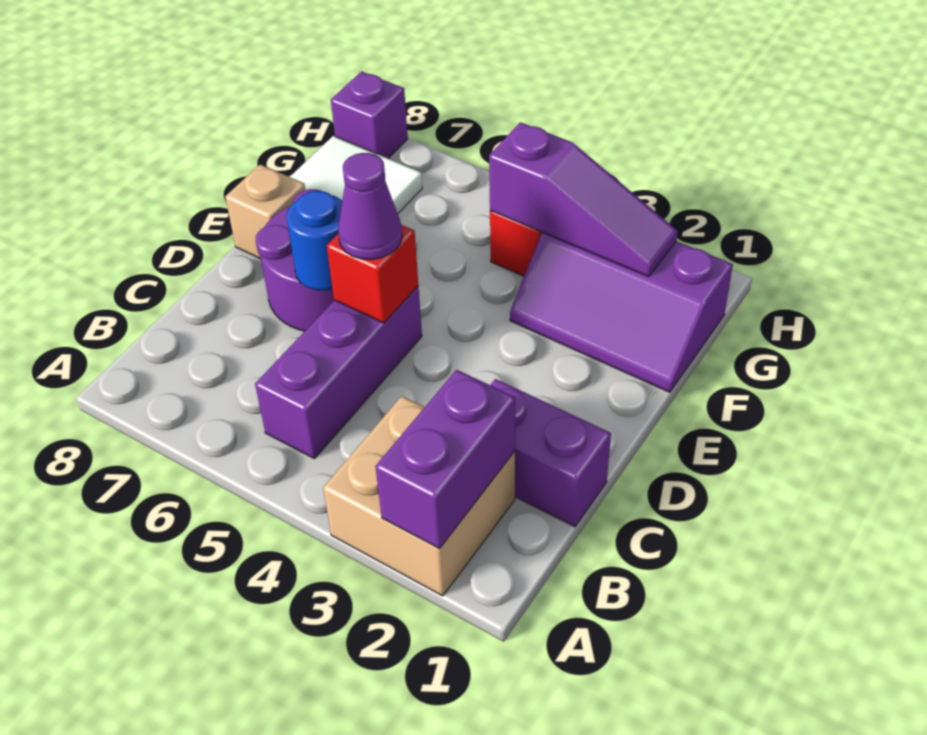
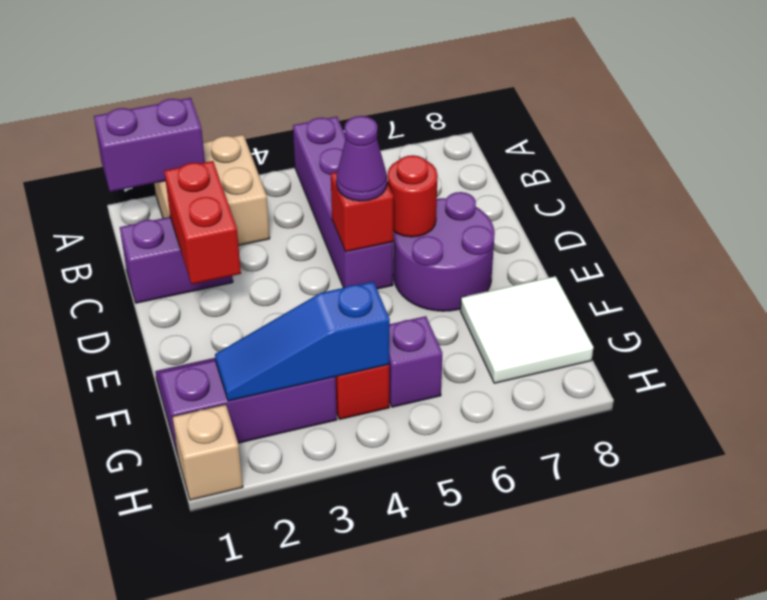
purple 1x2 brick [375,370,515,549] -> purple 1x2 brick turned to [94,98,205,192]
purple 1x3 brick [255,286,422,459] -> purple 1x4 brick [293,117,393,289]
none -> red 1x2 brick [164,161,241,284]
blue 1x1 round brick [286,191,342,291] -> red 1x1 round brick [387,155,438,237]
tan 1x1 brick [225,164,305,259] -> tan 1x1 brick moved to [172,404,243,500]
purple 1x3 slope [489,122,678,277] -> blue 1x3 slope [215,281,390,401]
purple 1x1 brick [331,72,408,158] -> purple 1x1 brick moved to [389,316,442,407]

